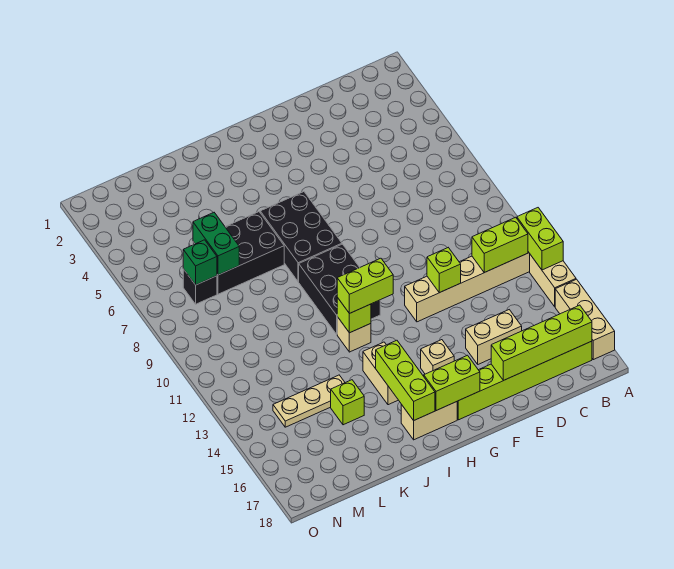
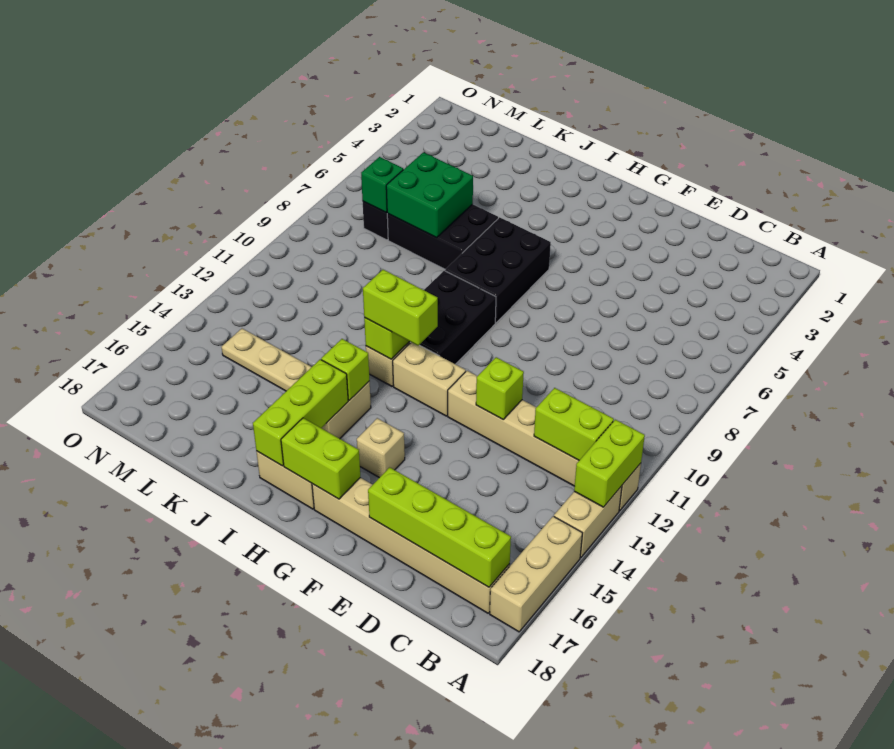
lime 1x6 brick [457,341,592,420] -> tan 1x6 brick [312,478,510,613]
tan 1x2 brick [466,310,522,364] -> tan 1x2 brick moved to [393,342,466,416]
lime 1x1 brick [331,380,364,425] -> lime 1x1 brick moved to [321,339,370,400]
green 1x2 brick [193,213,239,275] -> green 2x2 brick [386,152,473,238]

